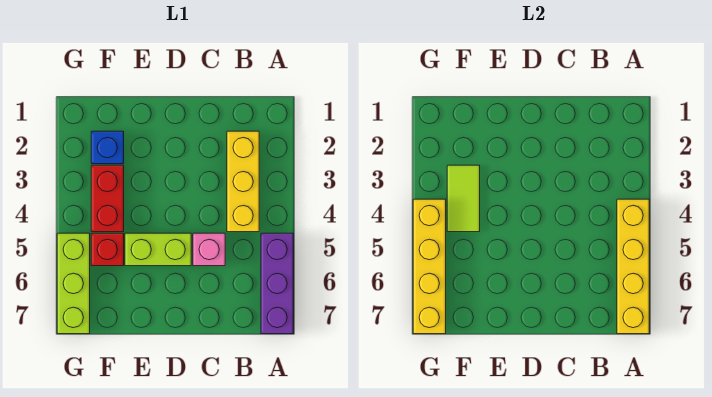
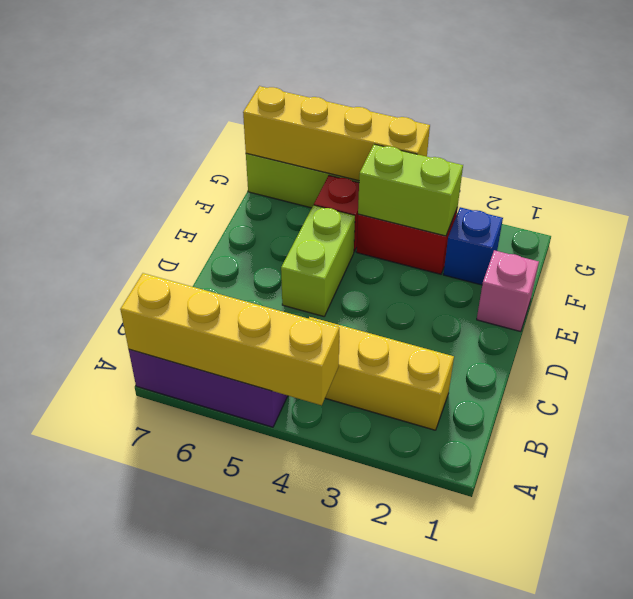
pink 1x1 brick [193,233,225,266] -> pink 1x1 brick moved to [477,250,539,332]
lime 1x2 tile [447,165,480,232] -> lime 1x2 brick [358,144,463,236]

